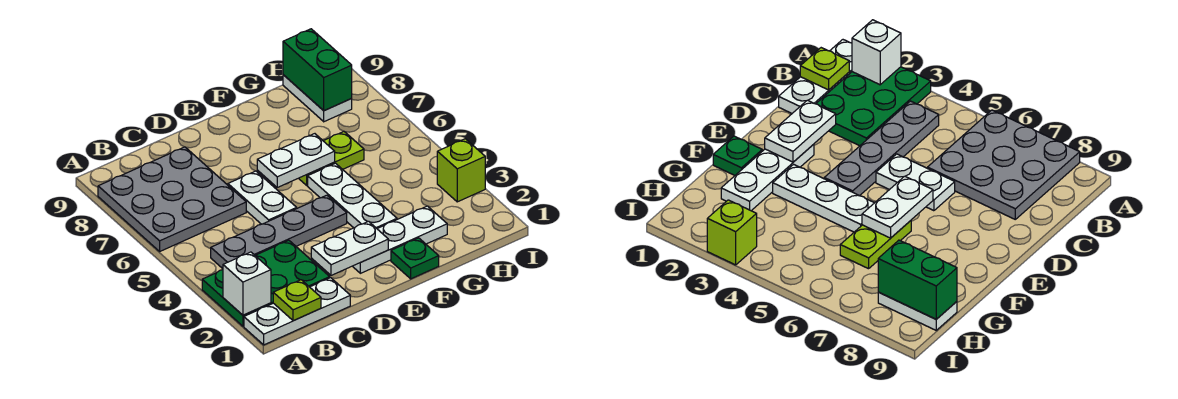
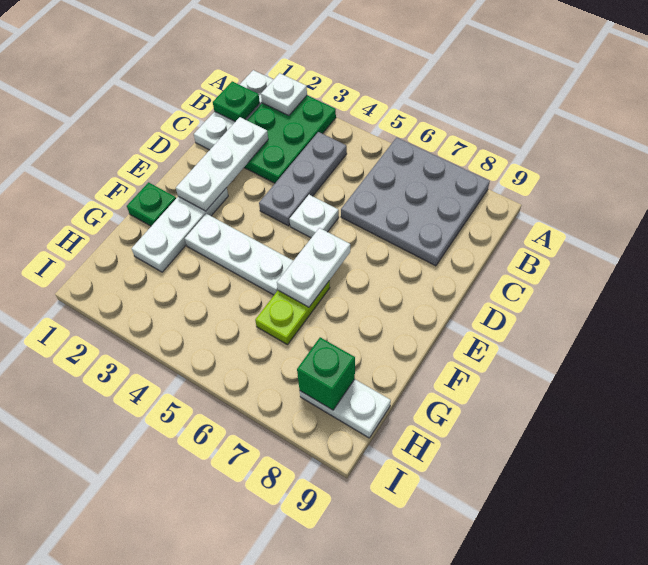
white 1x1 brick [223,252,271,315] -> white 1x1 plate [261,73,307,116]
lime 1x1 plate [273,280,321,321] -> green 1x1 plate [213,81,260,122]
grey 1x4 plate [211,195,347,269] -> grey 1x3 plate [259,132,347,226]
white 1x2 plate [311,221,388,275] -> white 1x3 plate [176,117,268,211]
white 1x2 plate [228,171,297,224] -> white 1x1 plate [289,195,339,238]
green 1x2 brick [283,29,352,111] -> green 1x1 brick [297,337,355,410]
lime 1x1 brick [437,139,485,202] -> none

